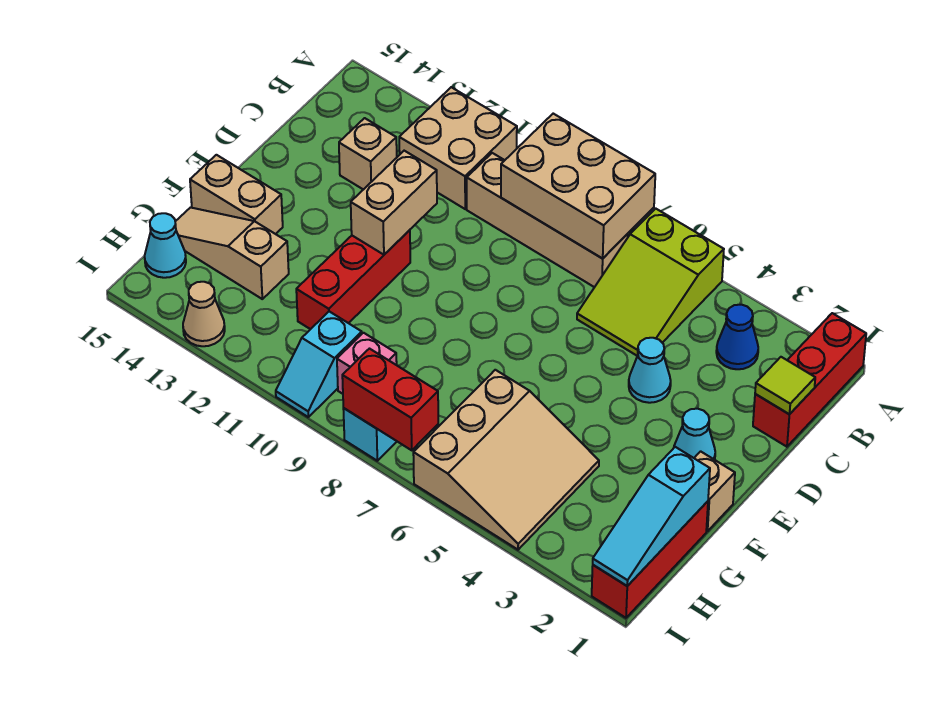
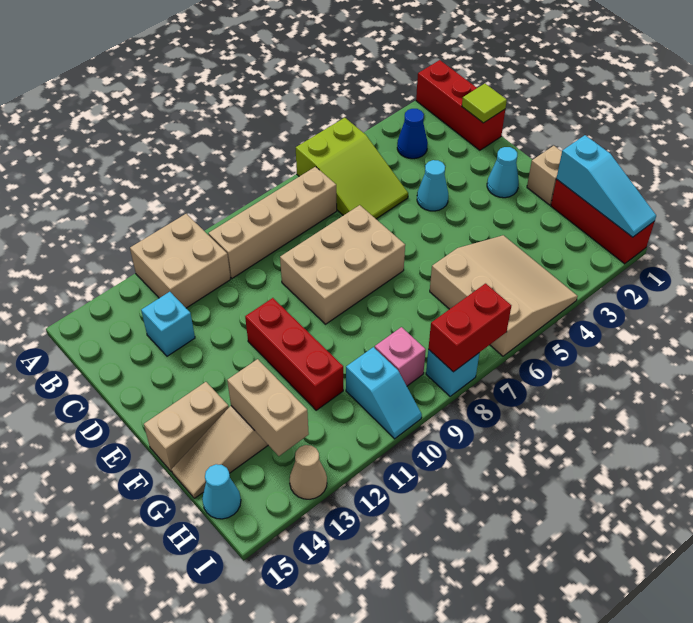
tan 2x3 brick [501,114,655,259] -> tan 2x3 brick moved to [280,205,405,324]
tan 1x1 brick [339,118,397,190] -> cyan 1x1 brick [141,292,195,356]
tan 1x2 brick [351,151,437,255] -> tan 1x2 brick moved to [227,359,309,456]

